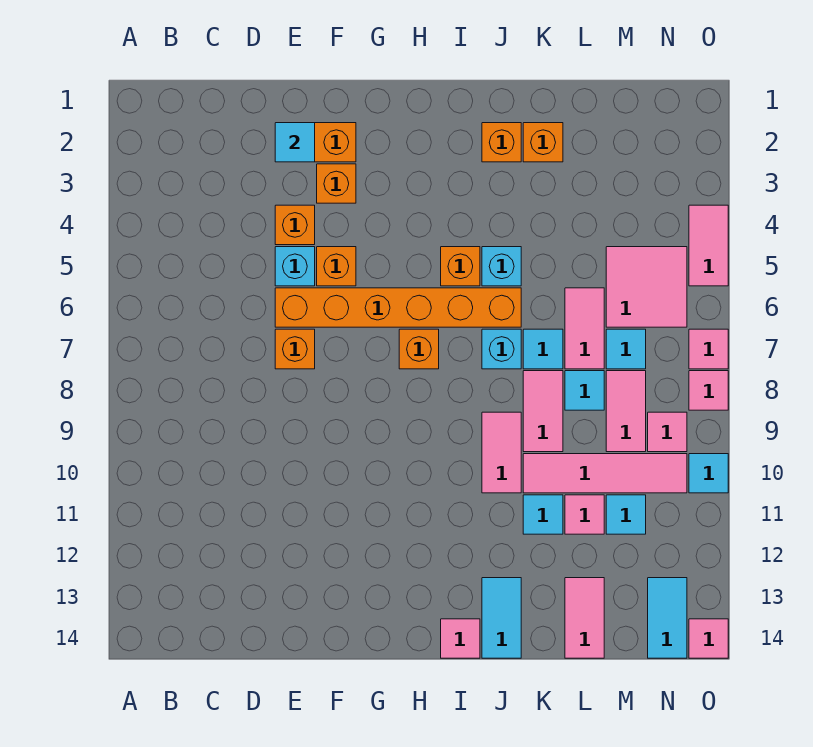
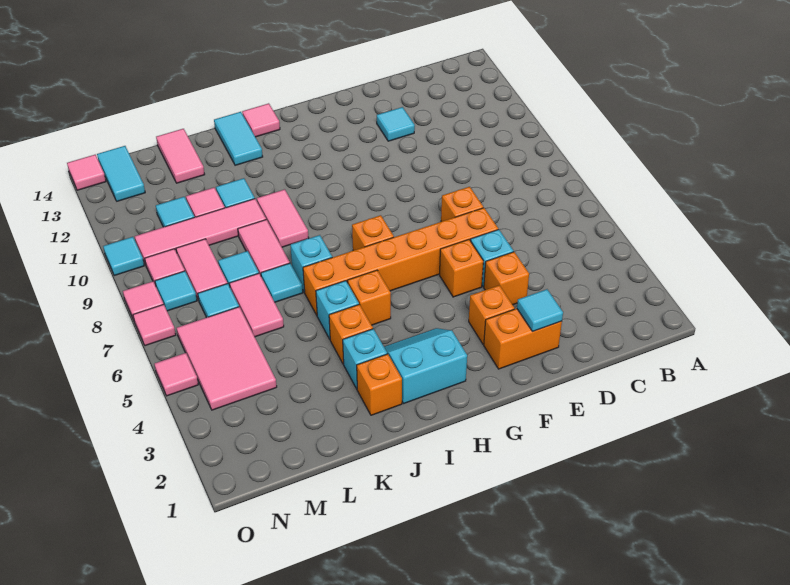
none -> cyan 1x1 tile [377,107,415,141]
none -> cyan 2x2 slope [384,328,467,404]
none -> cyan 1x1 brick [343,329,387,389]
orange 1x1 brick [523,123,563,162] -> orange 1x1 brick moved to [329,304,373,364]
pink 2x2 tile [606,247,687,327] -> pink 2x3 tile [177,307,277,410]
none -> cyan 1x1 tile [155,271,197,311]
pink 1x2 tile [689,205,728,286] -> pink 1x1 tile [155,353,198,396]

